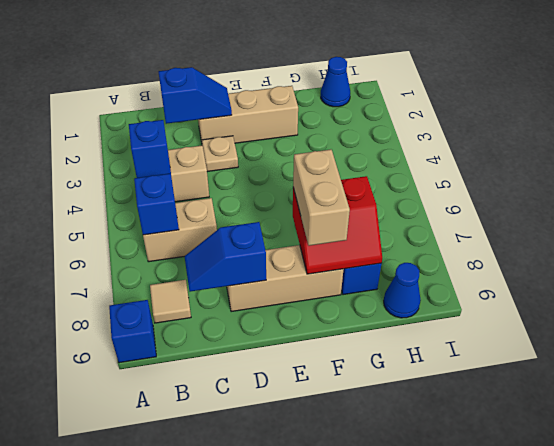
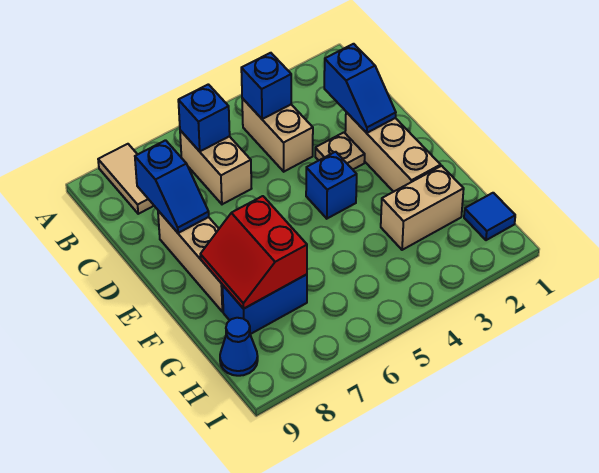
blue 1x1 brick [109,300,156,363] -> blue 1x1 brick moved to [306,152,357,219]
tan 1x1 tile [150,280,191,323] -> tan 1x2 tile [98,144,154,214]
blue 1x2 slope [184,222,266,292] -> blue 1x2 slope turned to [135,140,209,233]
tan 1x2 brick [293,150,350,246] -> tan 1x2 brick moved to [381,166,464,250]
blue 1x1 cone [321,57,350,107] -> blue 1x1 tile [464,193,515,240]

